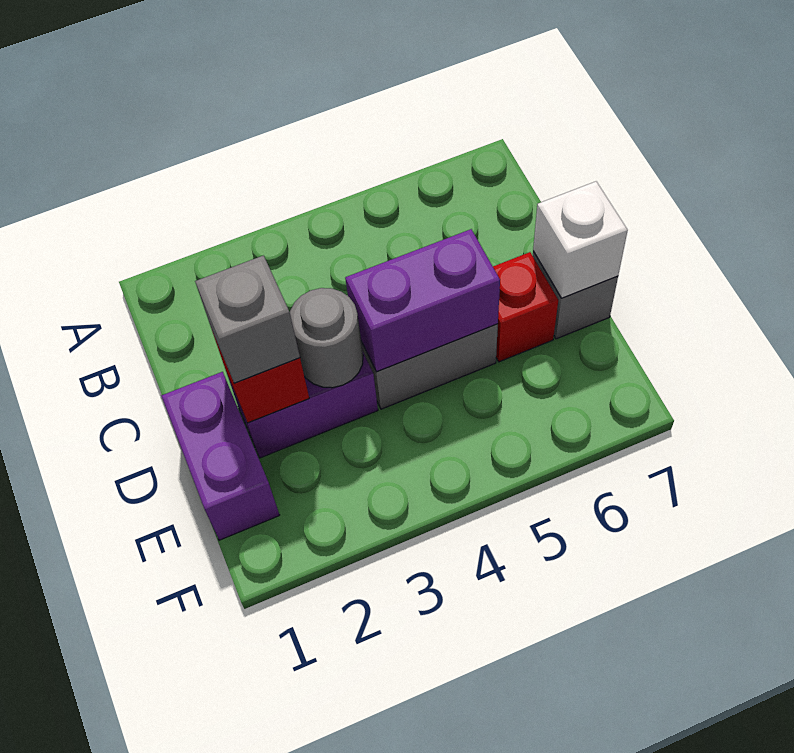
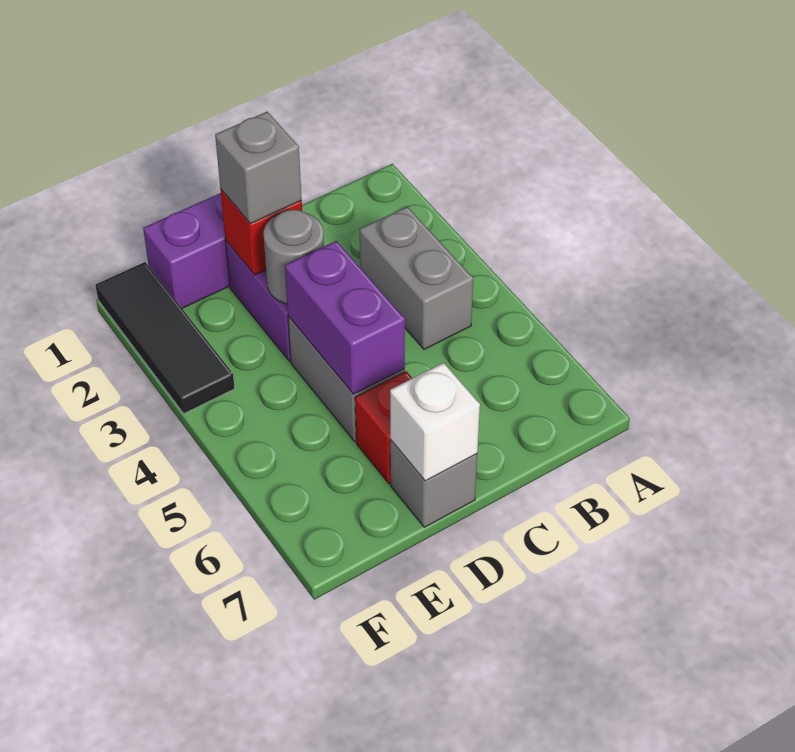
none -> grey 1x2 brick [360,207,473,350]
none -> black 1x3 tile [96,262,235,413]

